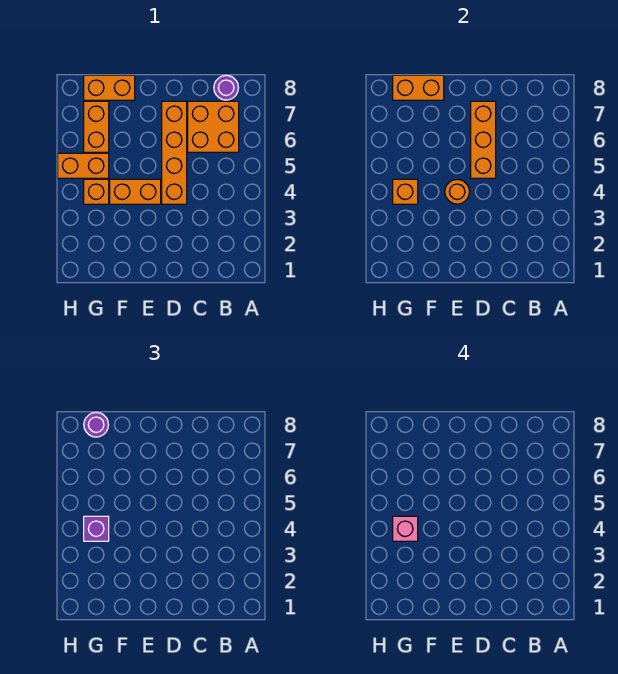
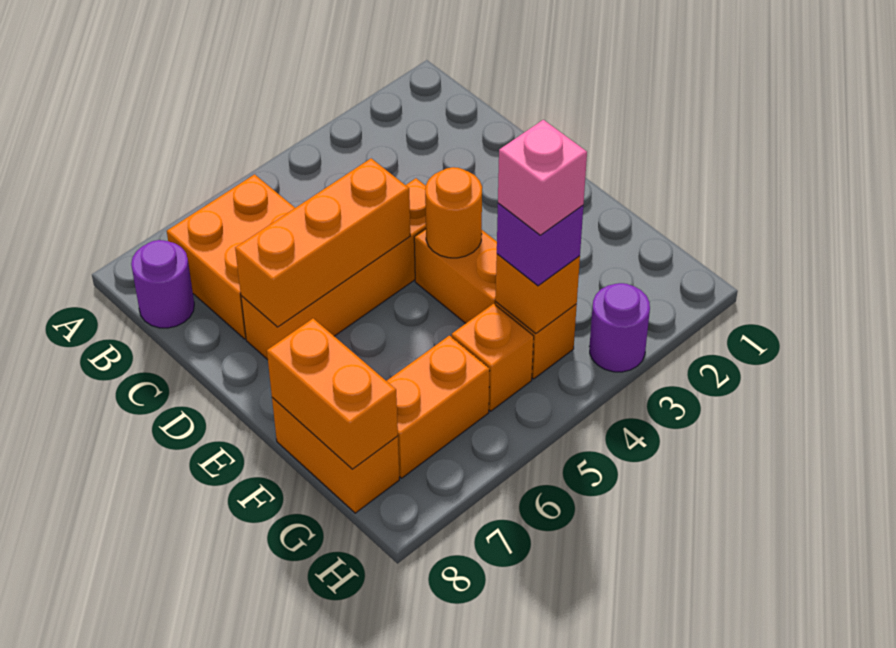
orange 1x2 brick [58,153,109,178] -> orange 1x1 brick [452,304,534,411]
purple 1x1 round brick [84,412,108,437] -> purple 1x1 round brick moved to [589,283,650,372]

